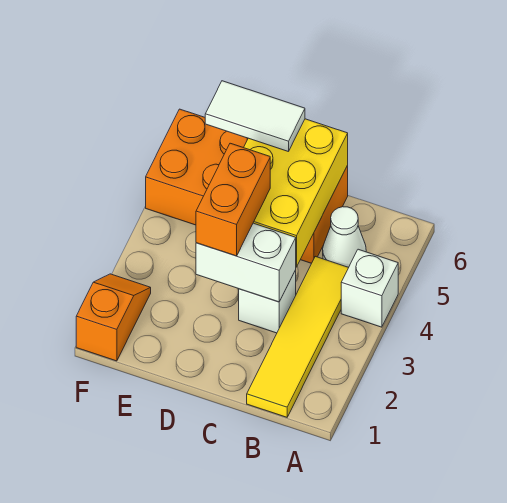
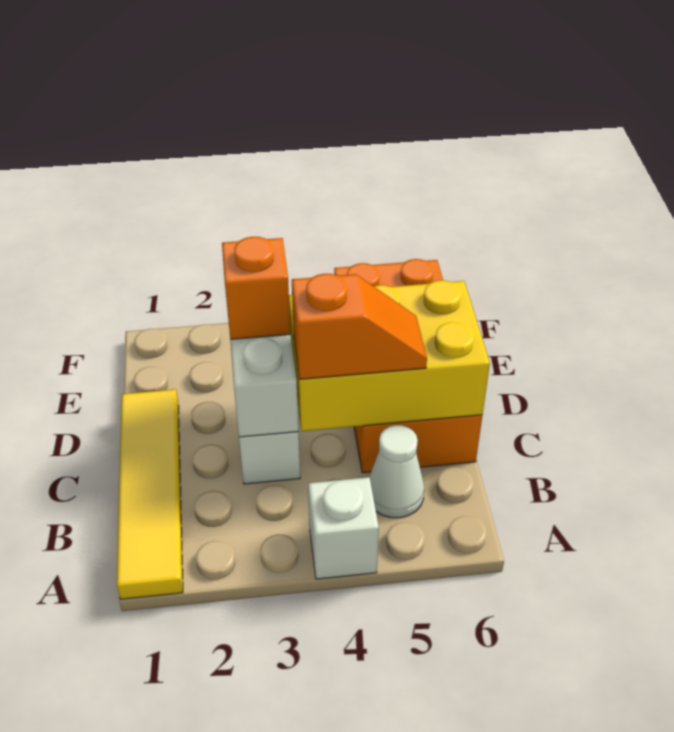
yellow 1x4 tile [247,256,349,417] -> yellow 1x4 tile turned to [117,389,183,599]
orange 1x2 brick [196,143,270,256] -> orange 1x1 brick [222,237,290,339]
white 1x2 tile [205,81,305,152] -> none
orange 1x2 slope [76,274,151,361] -> orange 1x2 slope moved to [292,274,427,379]

